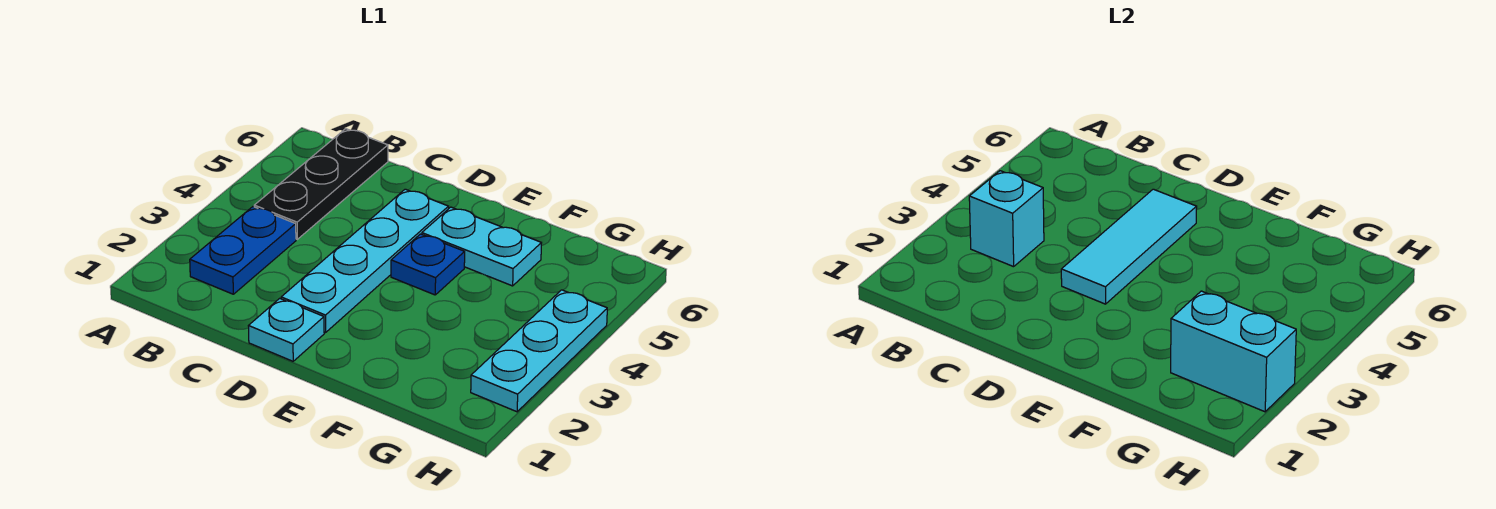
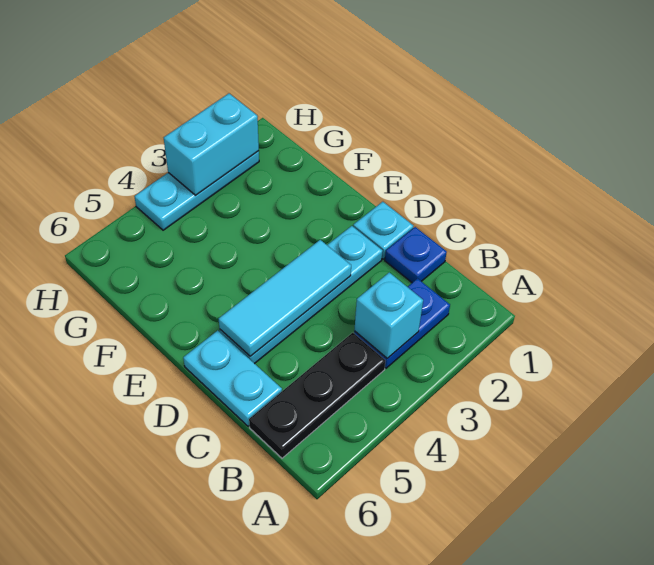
blue 1x1 plate [391,234,465,295] -> blue 1x1 plate moved to [385,227,447,283]
cyan 1x2 plate [422,207,541,286] -> cyan 1x2 plate moved to [183,330,282,426]
cyan 1x2 brick [1171,291,1296,412] -> cyan 1x2 brick turned to [164,93,259,195]

